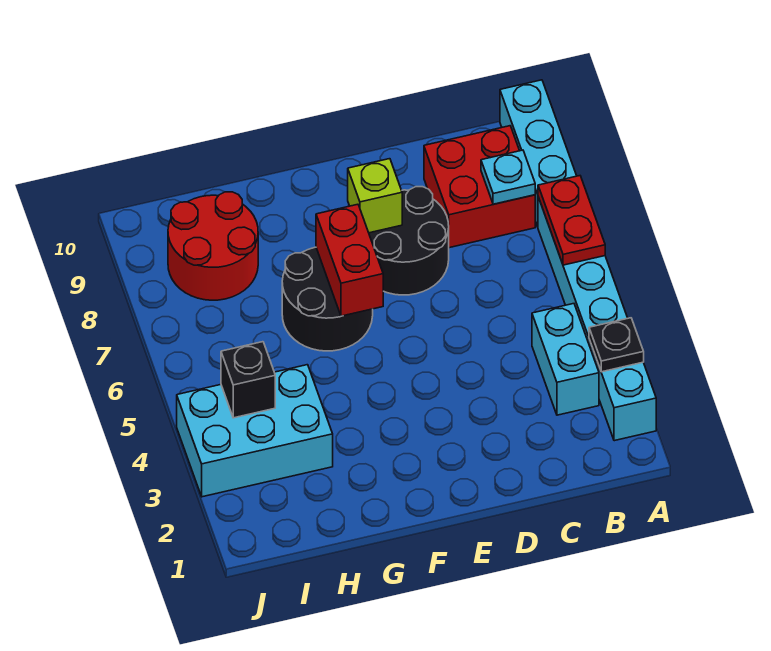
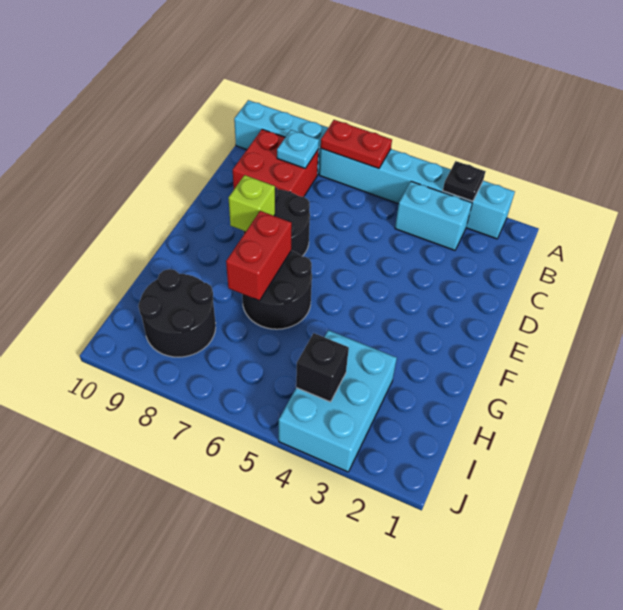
red 1x2 brick [316,204,383,316] -> red 1x2 brick turned to [226,211,292,301]
red 2x2 round brick [168,192,258,300] -> black 2x2 round brick [138,269,216,357]

